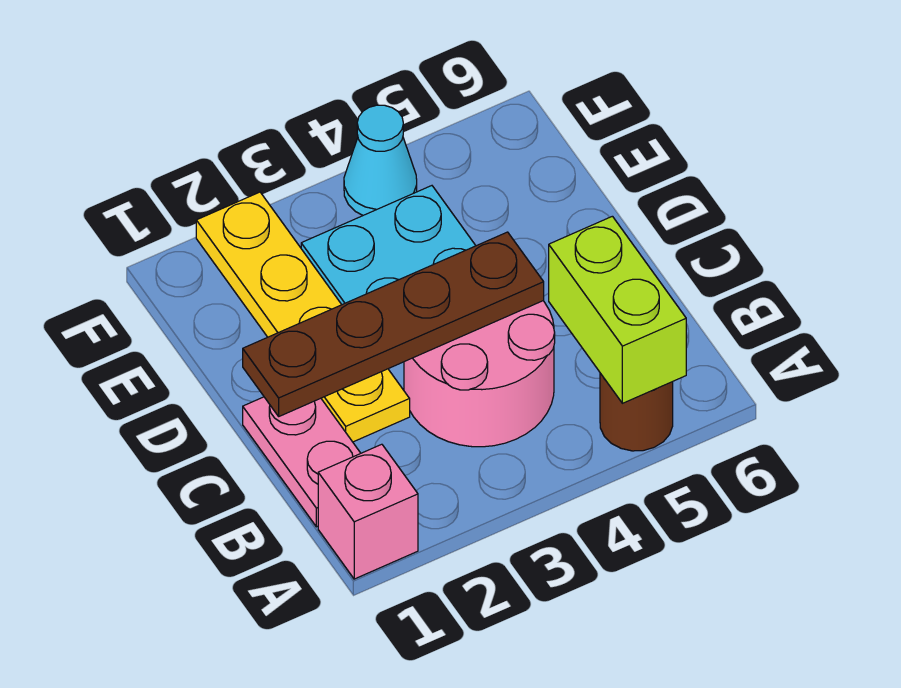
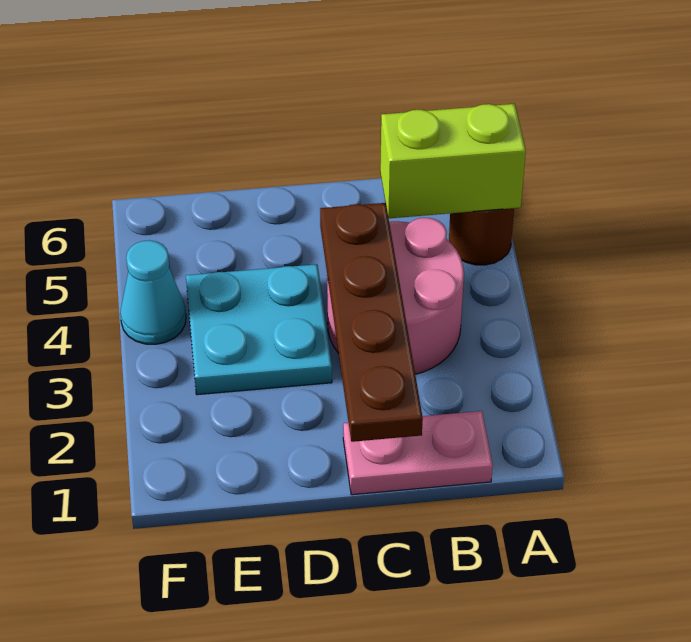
pink 1x1 brick [318,444,418,579] -> none
yellow 1x4 plate [196,192,410,442] -> none

